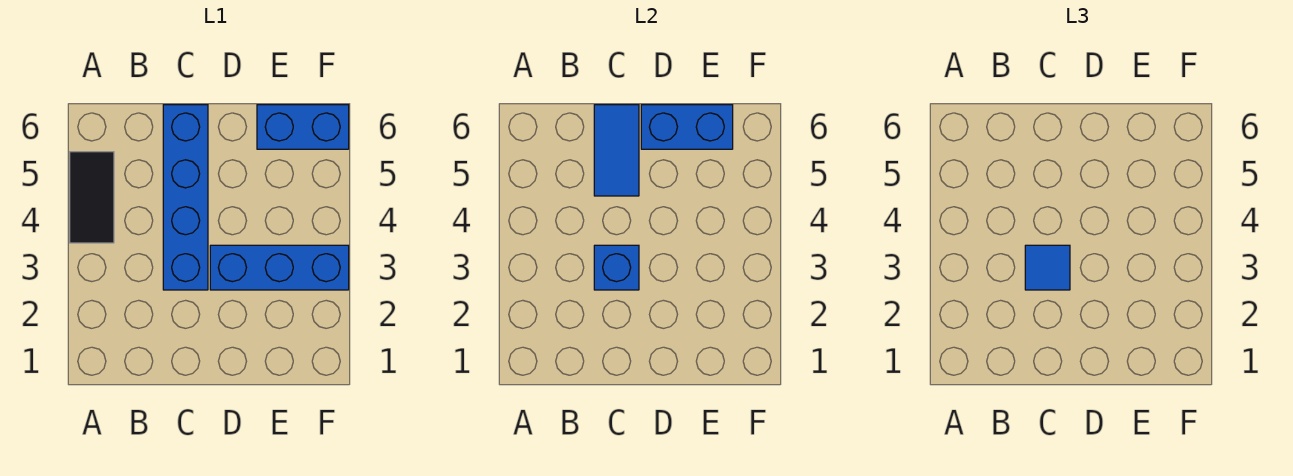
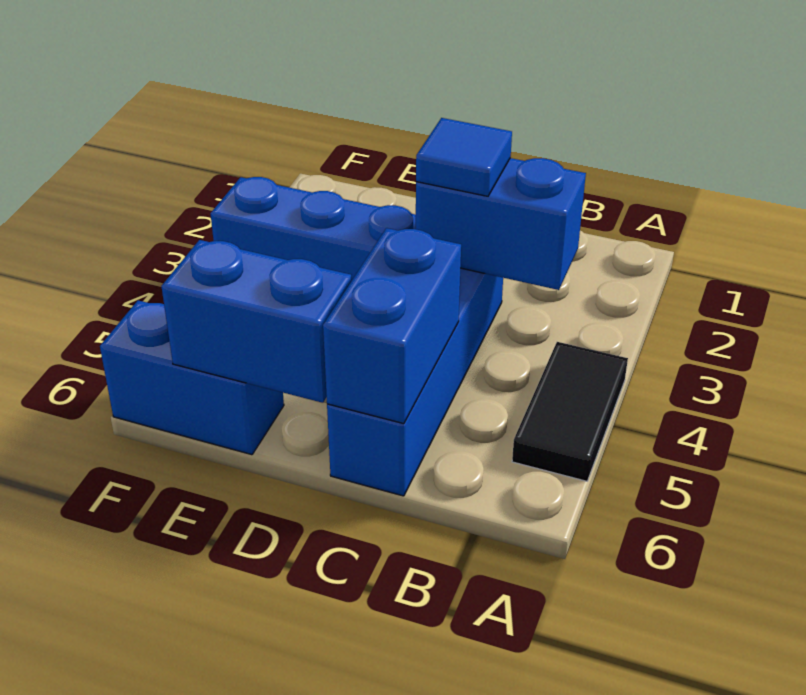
blue 1x1 brick [594,245,639,290] -> blue 1x2 brick [416,158,586,290]
blue 1x2 tile [594,105,639,196] -> blue 1x2 brick [323,228,461,424]

